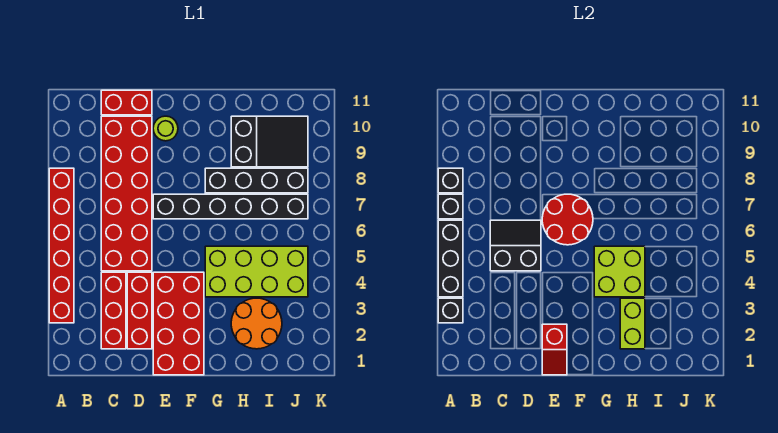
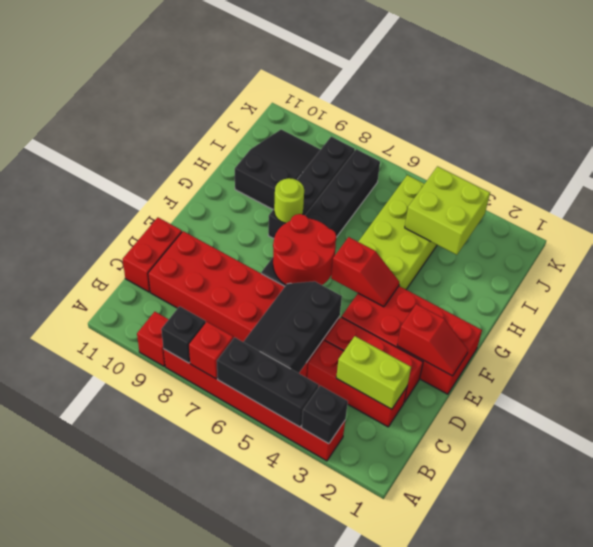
black 1x1 brick [438,194,463,219] -> red 1x1 brick [189,322,233,379]
none -> red 1x1 brick [137,312,169,366]
black 2x2 slope [490,220,541,271] -> black 2x3 slope [244,281,342,373]
lime 1x1 round brick [153,116,178,141] -> lime 1x1 round brick moved to [274,178,304,223]
none -> red 1x2 slope [331,237,399,307]
lime 2x2 brick [594,246,645,297] -> lime 2x2 brick moved to [405,166,490,255]
orange 2x2 round brick [231,298,282,349] -> none
lime 1x2 brick [620,298,645,349] -> lime 1x2 brick moved to [336,336,411,409]

